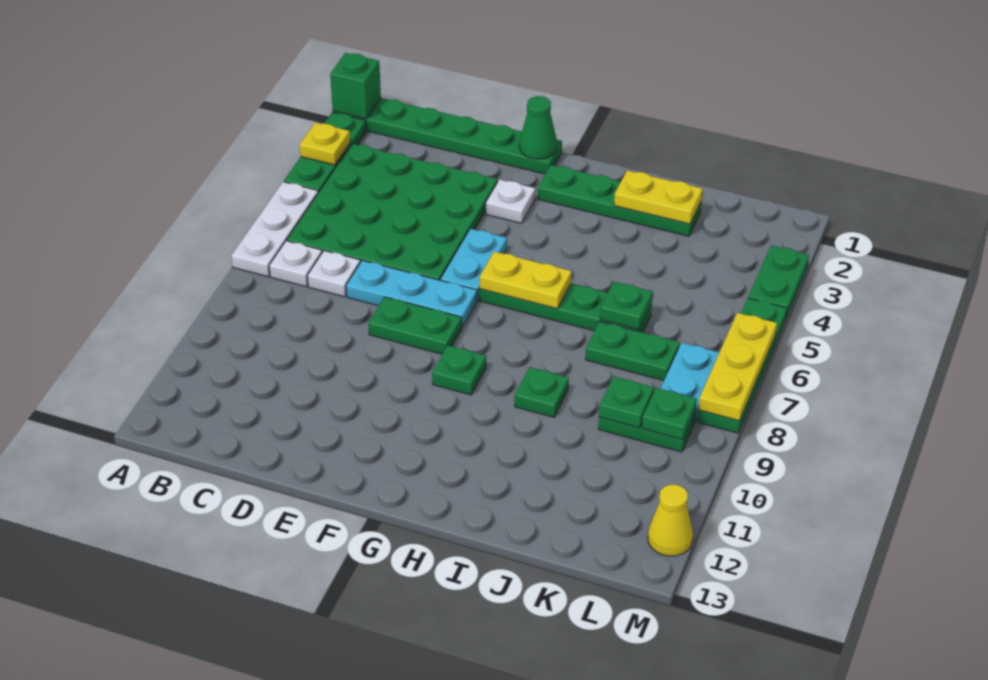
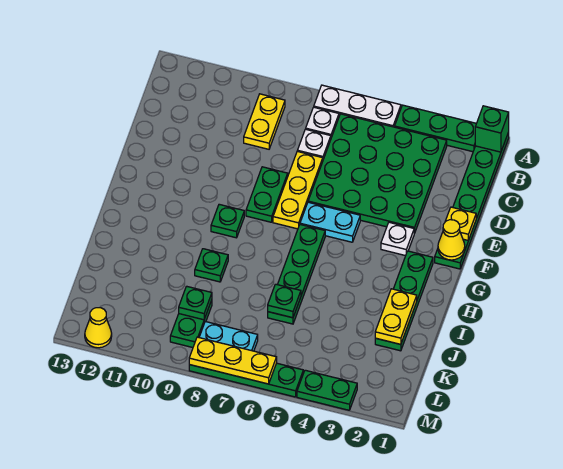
yellow 1x1 plate [300,123,350,165] -> yellow 1x1 plate moved to [445,207,476,240]
cyan 1x3 plate [346,260,477,327] -> yellow 1x3 plate [273,151,323,229]
green 1x1 cone [519,96,557,159] -> yellow 1x1 cone [438,220,465,260]
yellow 1x2 plate [480,252,572,309] -> yellow 1x2 plate moved to [244,94,285,149]
green 1x2 plate [586,321,680,381] -> none
green 1x1 plate [642,388,697,440] -> none

